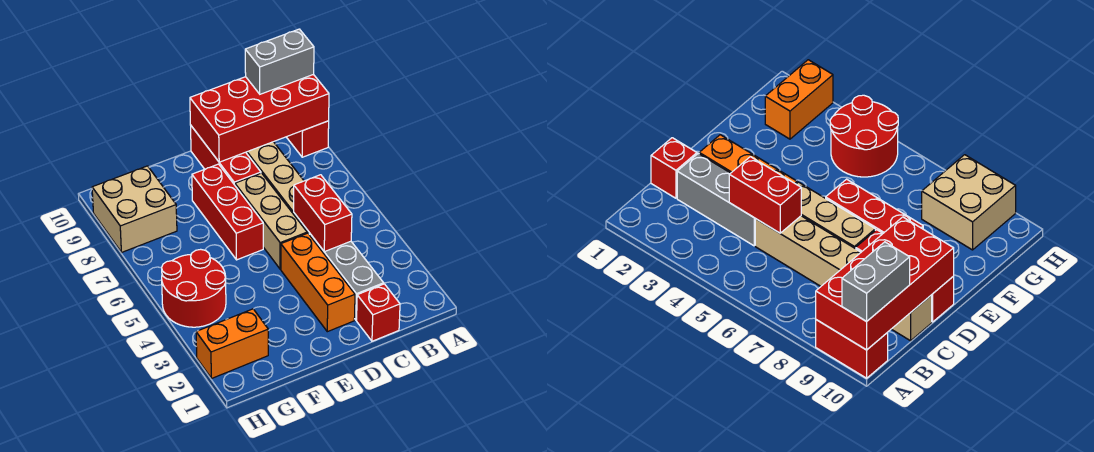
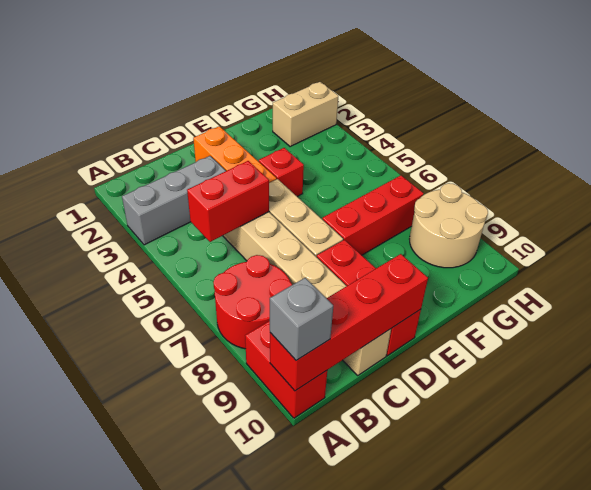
red 2x4 brick [190,74,329,162] -> red 1x4 brick [270,254,428,391]
grey 1x2 brick [245,29,314,94] -> grey 1x1 brick [270,278,333,361]
red 1x1 brick [357,284,400,341] -> red 1x1 brick moved to [259,148,304,197]
grey 1x3 brick [309,233,384,320] -> grey 1x3 brick turned to [122,156,226,245]
red 1x2 brick [294,175,352,252] -> red 1x2 brick turned to [187,161,269,242]
red 1x3 brick [192,164,263,260] -> red 1x3 brick turned to [322,175,424,255]
orange 1x2 brick [196,309,268,379] -> tan 1x2 brick [272,82,338,147]
red 2x2 round brick [162,249,226,327] -> red 2x2 round brick moved to [213,255,292,349]
tan 2x2 brick [92,166,177,252] -> tan 2x2 round brick [410,183,488,268]

